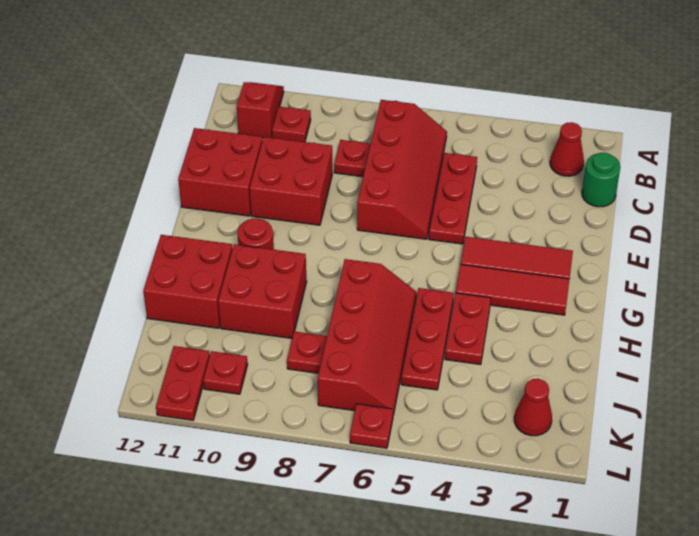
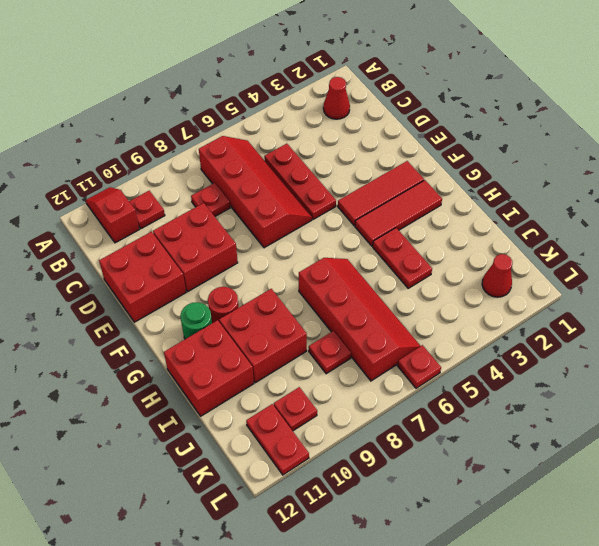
green 1x1 round brick [582,153,620,207] -> green 1x1 round brick moved to [180,302,212,339]
red 1x3 plate [401,288,454,390] -> none

